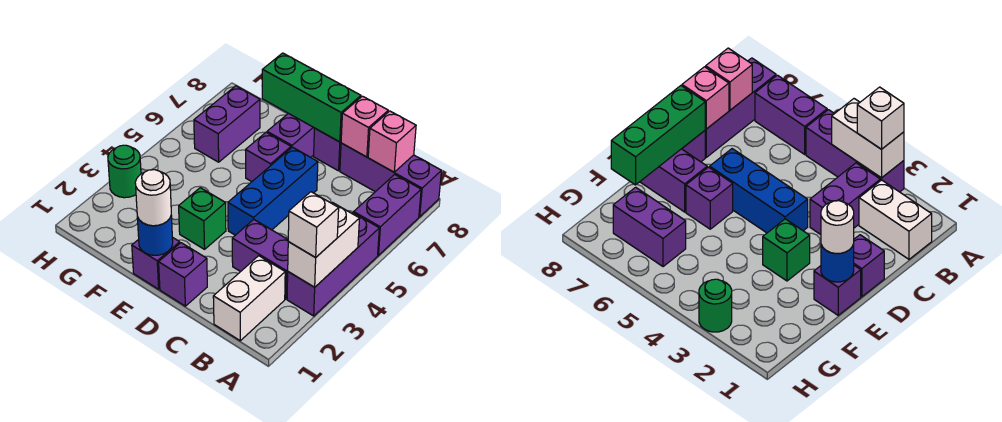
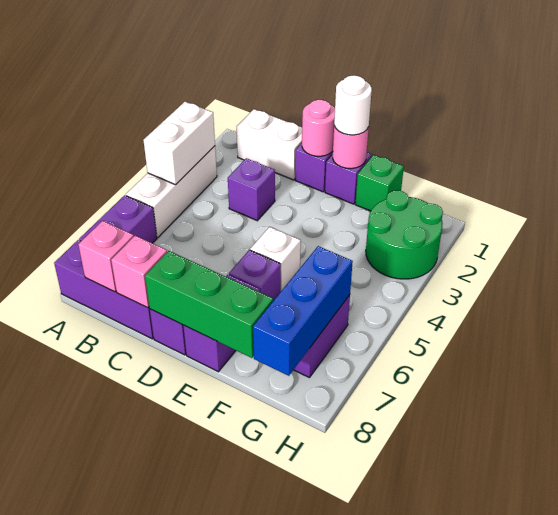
purple 1x3 brick [287,213,379,316] -> white 1x3 brick [126,146,217,238]
white 1x1 brick [288,192,339,258] -> white 1x1 brick moved to [250,227,301,291]
white 1x2 brick [213,256,285,341] -> white 1x2 brick turned to [237,109,302,180]
purple 1x2 brick [232,220,288,299] -> purple 1x1 brick [228,158,275,221]
none -> pink 1x1 round brick [302,100,335,156]
blue 1x3 brick [228,147,318,235] -> blue 1x3 brick moved to [253,246,353,376]
blue 1x1 round brick [137,215,173,255] -> pink 1x1 round brick [333,126,369,169]
green 1x1 brick [179,188,226,249] -> green 1x1 brick moved to [355,155,404,211]
green 1x1 round brick [108,145,141,198] -> green 2x2 round brick [366,190,443,279]

